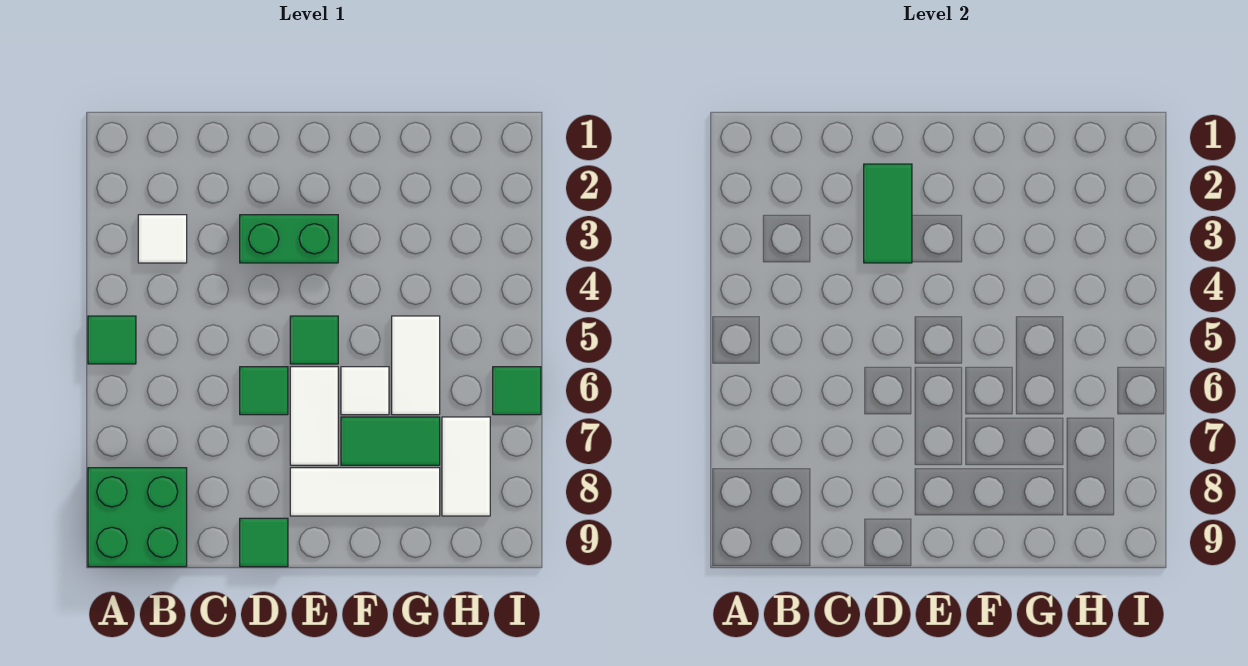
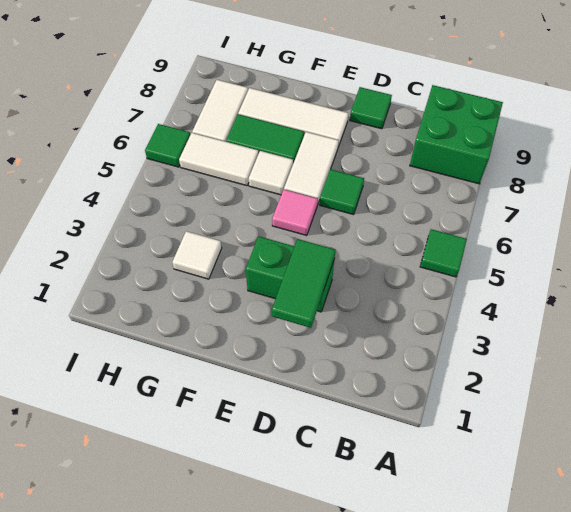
white 1x1 tile [138,215,187,263] -> white 1x1 tile moved to [172,231,222,279]
green 1x1 tile [290,316,338,364] -> pink 1x1 tile [272,190,318,236]
white 1x2 tile [392,316,440,415] -> white 1x2 tile turned to [179,133,258,186]

